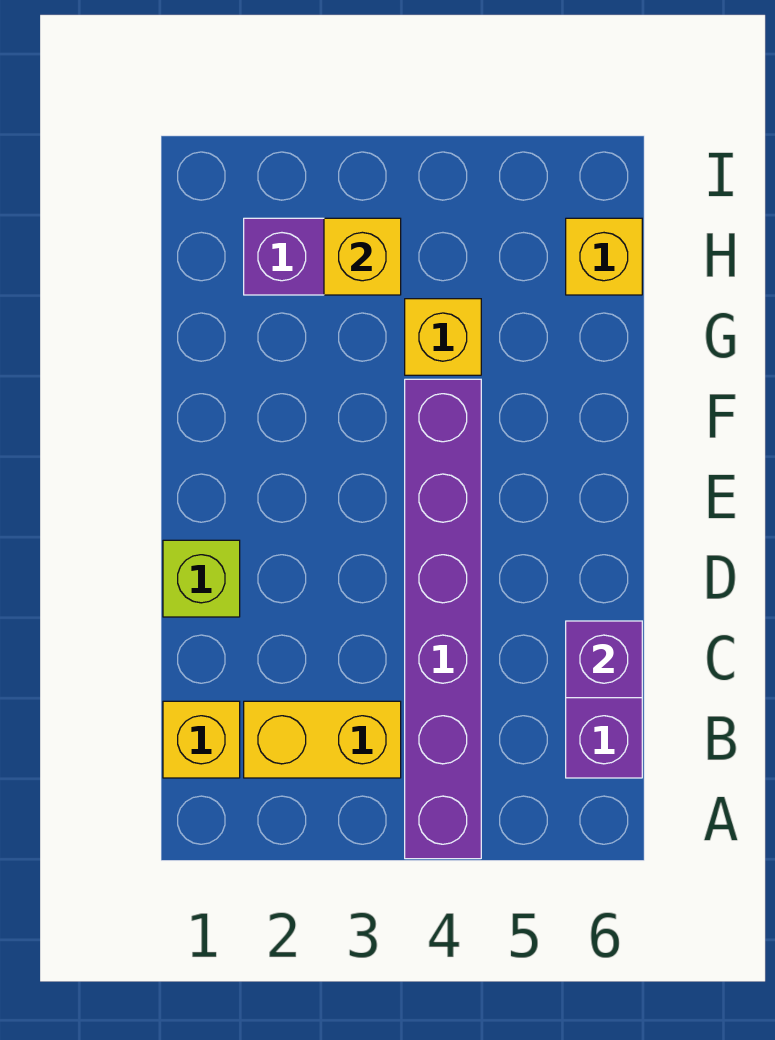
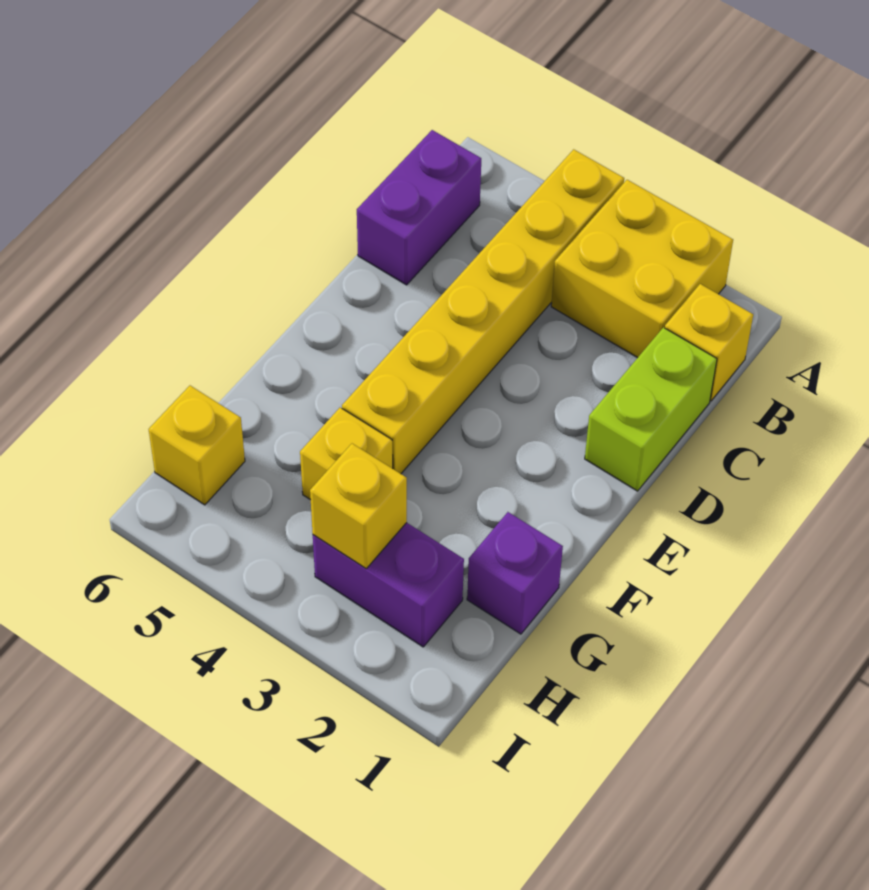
purple 1x6 brick [405,379,481,859] -> yellow 1x6 brick [342,149,624,474]
yellow 1x2 brick [244,701,401,778] -> yellow 2x2 brick [551,180,733,358]
purple 1x1 brick [566,621,642,698] -> purple 1x1 brick moved to [467,512,563,634]
lime 1x1 brick [163,540,240,617] -> lime 1x2 brick [585,327,717,491]

